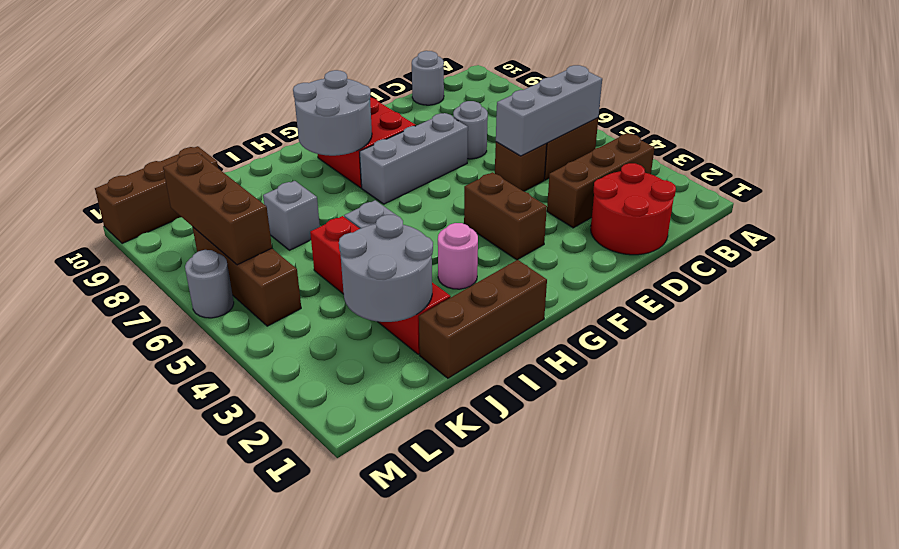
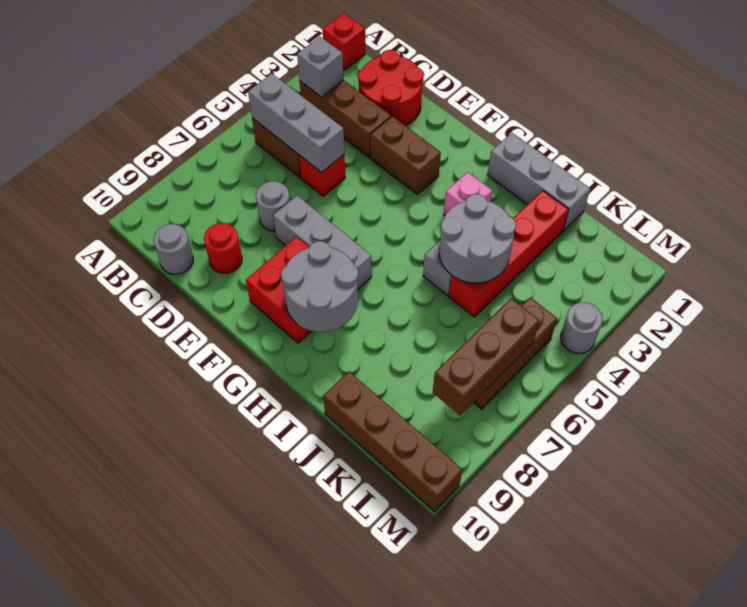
none -> red 1x1 brick [323,13,365,70]
brown 1x1 brick [495,142,547,191] -> red 1x1 brick [299,154,345,196]
none -> red 1x1 round brick [204,223,242,273]
brown 1x2 brick [464,172,547,260] -> brown 1x2 brick turned to [370,116,441,194]
brown 1x3 brick [419,260,547,378] -> grey 1x3 brick [488,133,590,231]
pink 1x1 round brick [438,223,478,289] -> pink 1x1 brick [444,172,492,215]
grey 2x2 round brick [339,215,433,322] -> grey 2x2 round brick moved to [439,194,516,283]
grey 1x1 brick [263,181,320,250] -> grey 1x1 brick moved to [297,37,343,97]
brown 1x3 brick [95,146,218,244] -> brown 1x4 brick [323,372,462,511]
grey 1x1 round brick [185,250,234,318] -> grey 1x1 round brick moved to [561,302,603,353]

